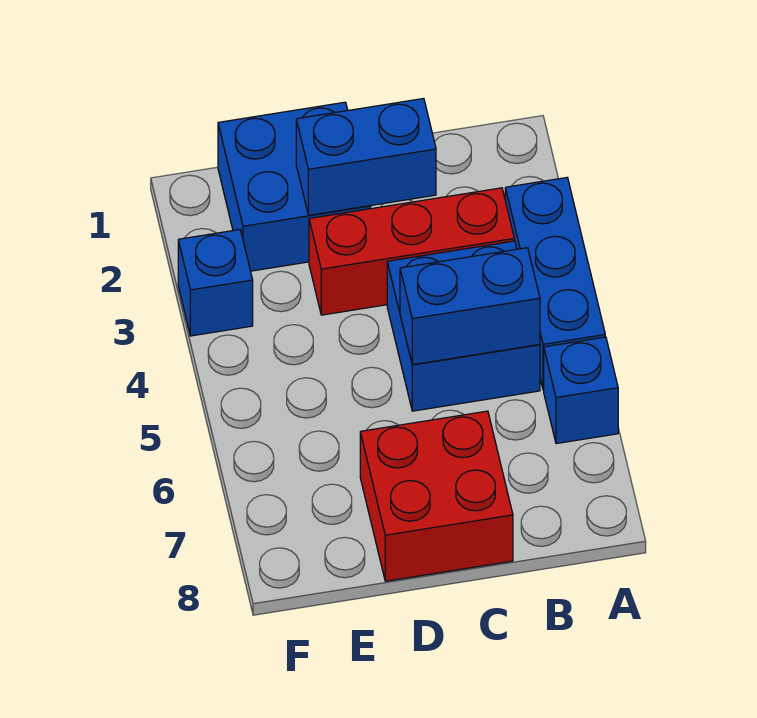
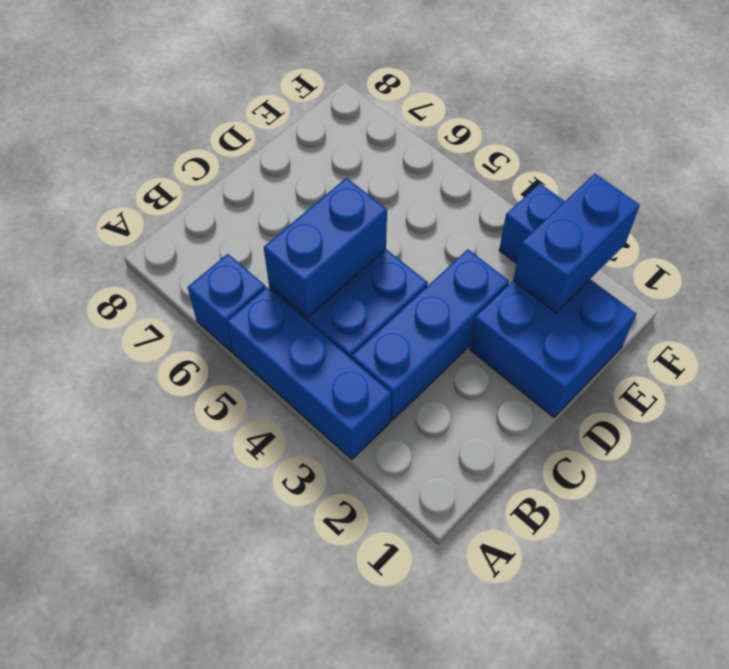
red 1x3 brick [309,188,514,315] -> blue 1x3 brick [352,249,509,421]
blue 1x2 brick [296,98,436,215] -> blue 1x2 brick moved to [513,174,640,313]
red 2x2 brick [360,411,513,581] -> none

